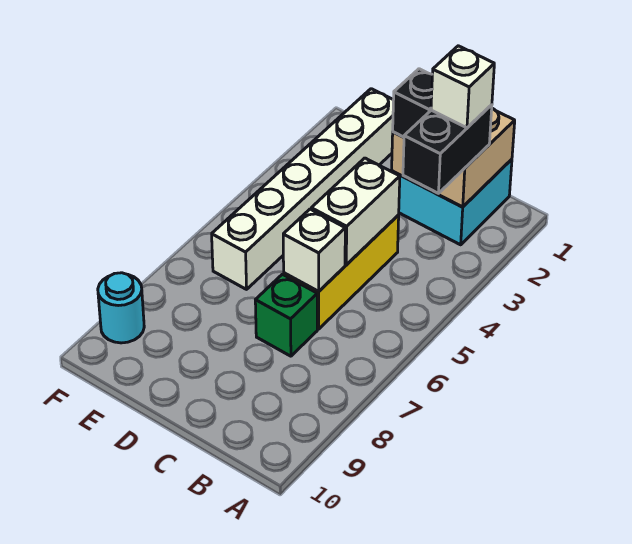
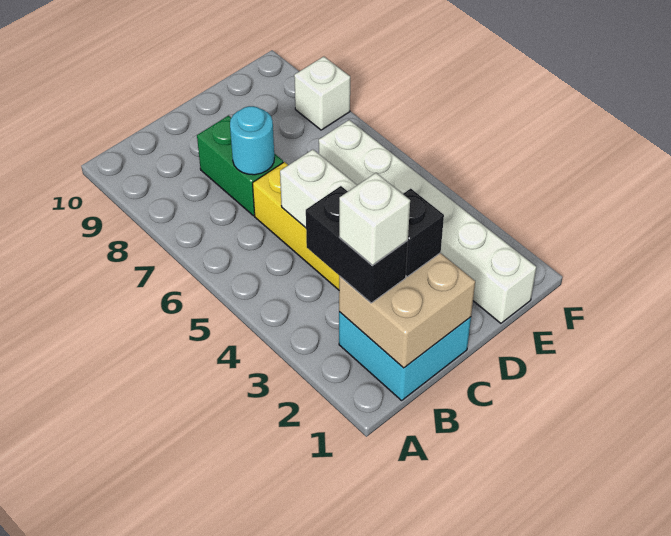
white 1x1 brick [283,209,345,291] -> white 1x1 brick moved to [294,57,350,130]
green 1x1 brick [255,274,317,356] -> green 1x2 brick [197,116,283,216]
cyan 1x1 round brick [98,273,144,343] -> cyan 1x1 round brick moved to [230,106,274,175]

